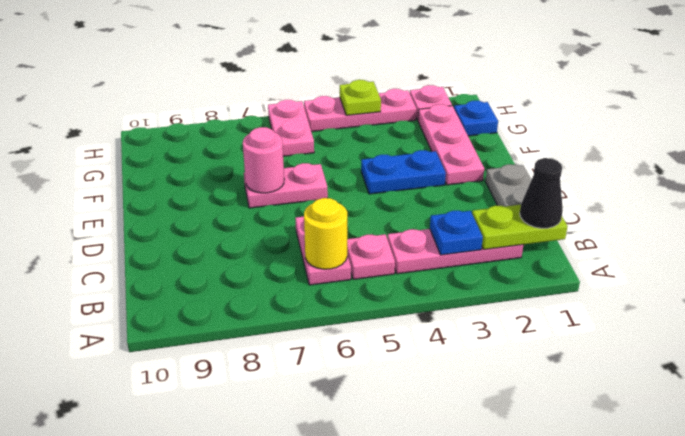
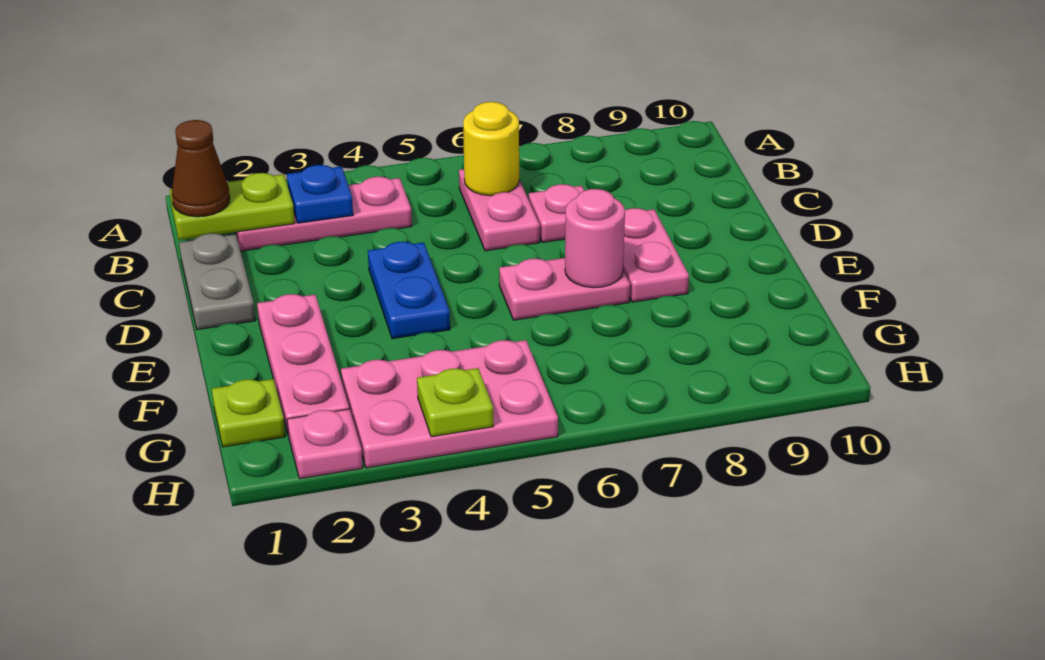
black 1x1 cone [520,158,563,228] -> brown 1x1 cone [172,120,230,217]
pink 1x1 plate [347,234,395,279] -> pink 1x1 plate moved to [529,184,585,242]
blue 1x2 plate [361,150,446,194] -> blue 1x2 plate turned to [368,242,450,339]
blue 1x1 plate [454,101,498,136] -> lime 1x1 plate [212,379,285,447]
pink 1x2 plate [268,100,314,156] -> pink 1x2 plate moved to [623,208,689,302]
pink 1x3 plate [304,89,417,132] -> pink 2x3 plate [341,340,558,468]

